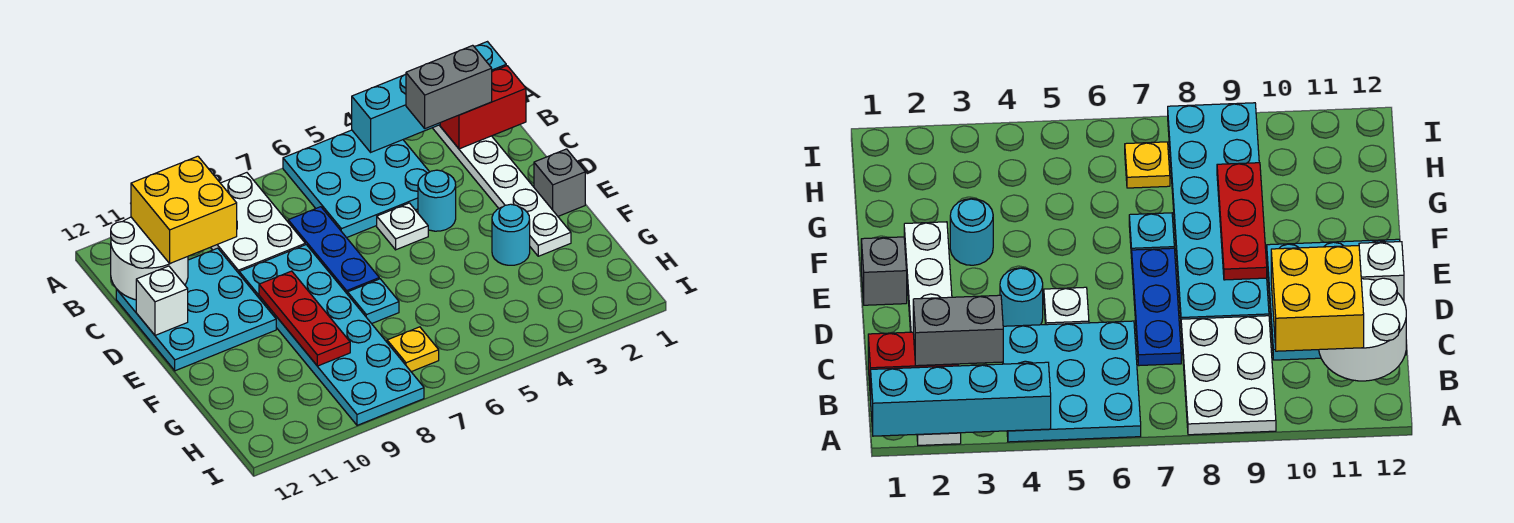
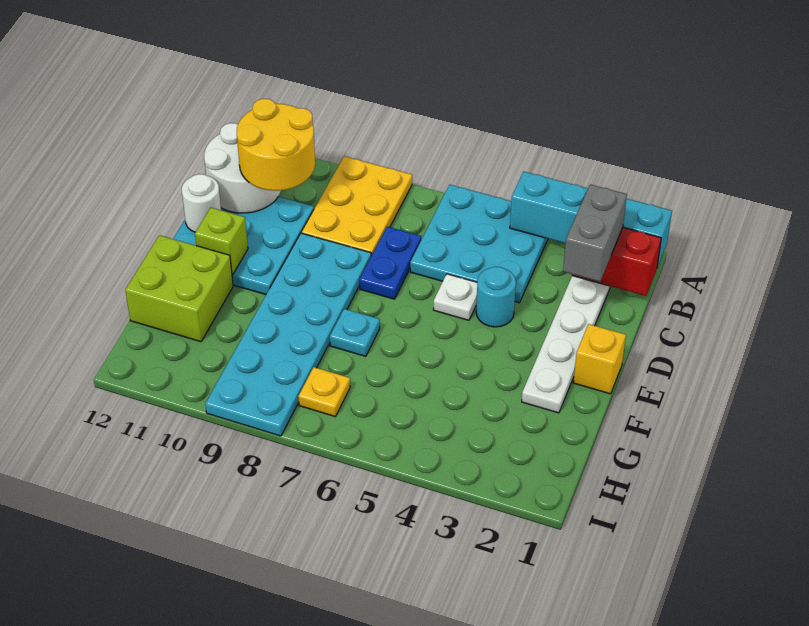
white 2x3 plate [210,173,305,273] -> yellow 2x3 plate [302,156,412,256]
grey 1x2 brick [406,45,492,129] -> grey 1x2 brick turned to [563,184,627,282]
yellow 2x2 brick [131,156,237,263] -> yellow 2x2 round brick [237,99,315,191]
blue 1x3 plate [288,207,379,294] -> blue 1x2 plate [359,227,421,299]
white 1x1 brick [136,266,188,335] -> white 1x1 round brick [182,174,221,232]
grey 1x1 brick [534,149,585,216] -> yellow 1x1 brick [573,324,626,394]
red 1x3 plate [259,271,350,366] -> none
none -> lime 1x1 brick [195,208,248,275]
cyan 1x1 round brick [492,204,530,265] -> none
none -> lime 2x2 brick [125,235,233,342]

